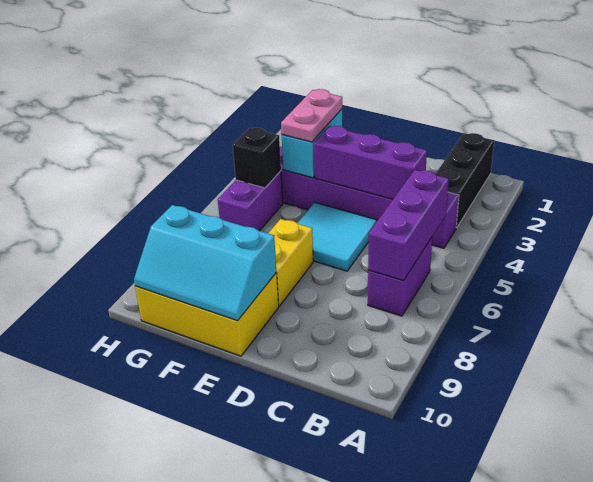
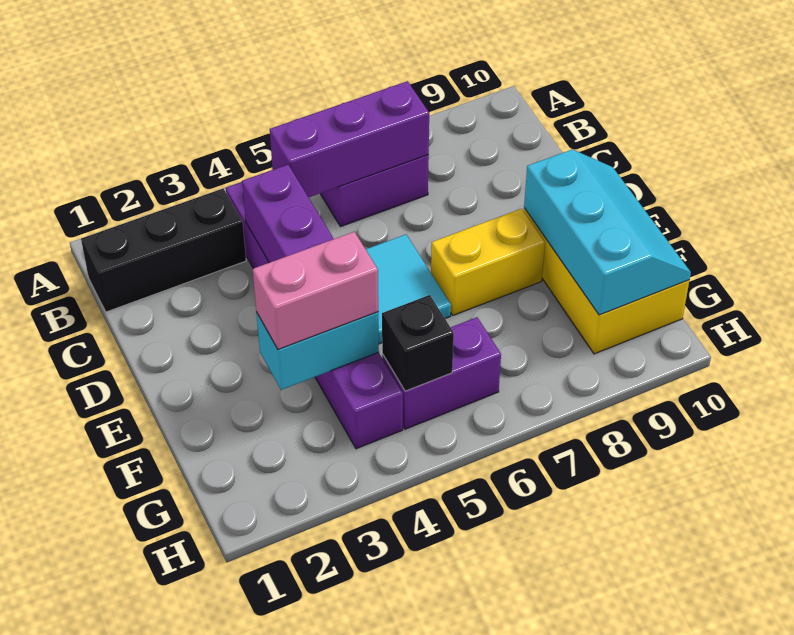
pink 1x2 plate [281,89,342,142] -> pink 1x2 brick [253,232,378,349]

